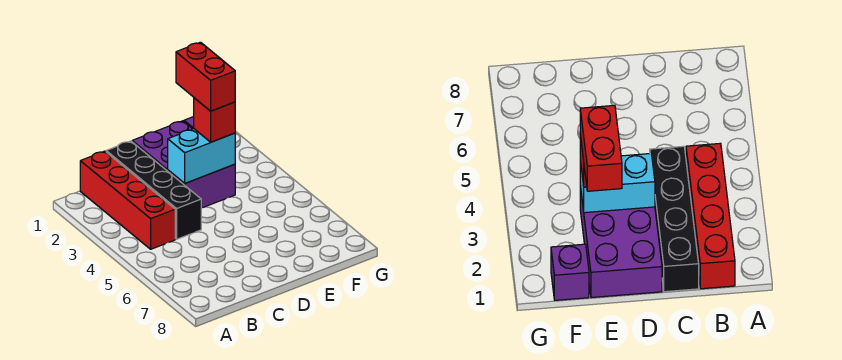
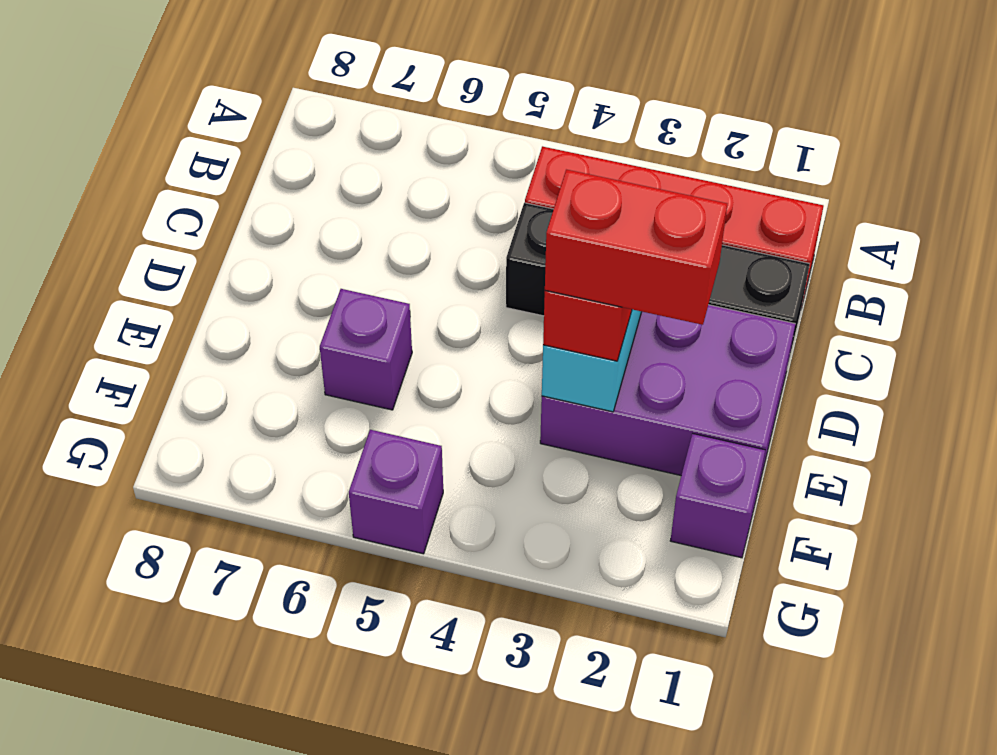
none -> purple 1x1 brick [319,289,412,410]
none -> purple 1x1 brick [349,430,443,554]

